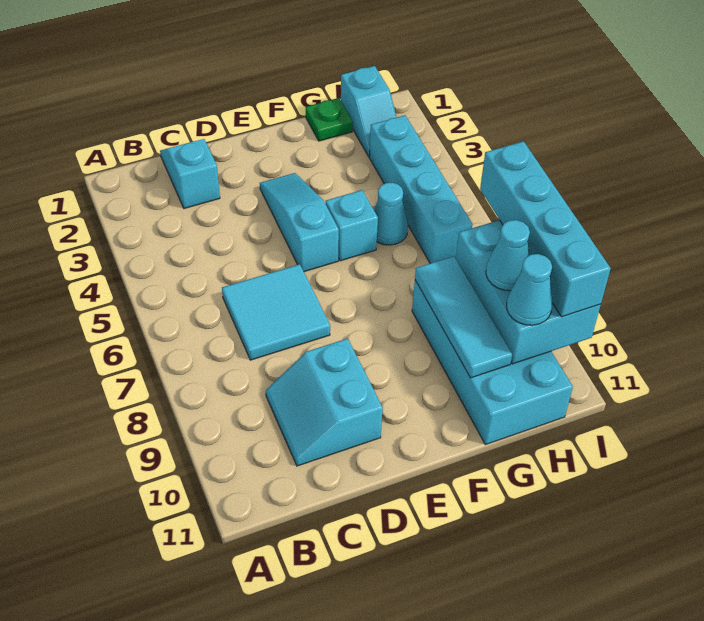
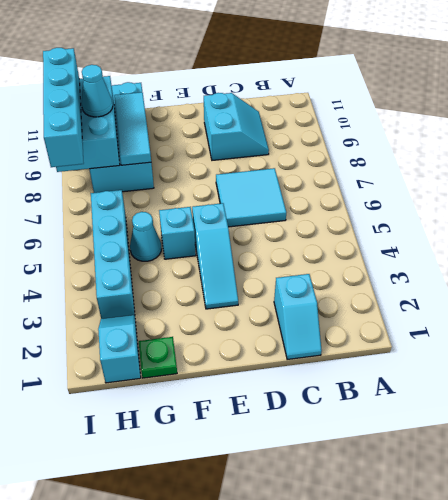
cyan 1x1 cone [507,254,552,325] -> none

